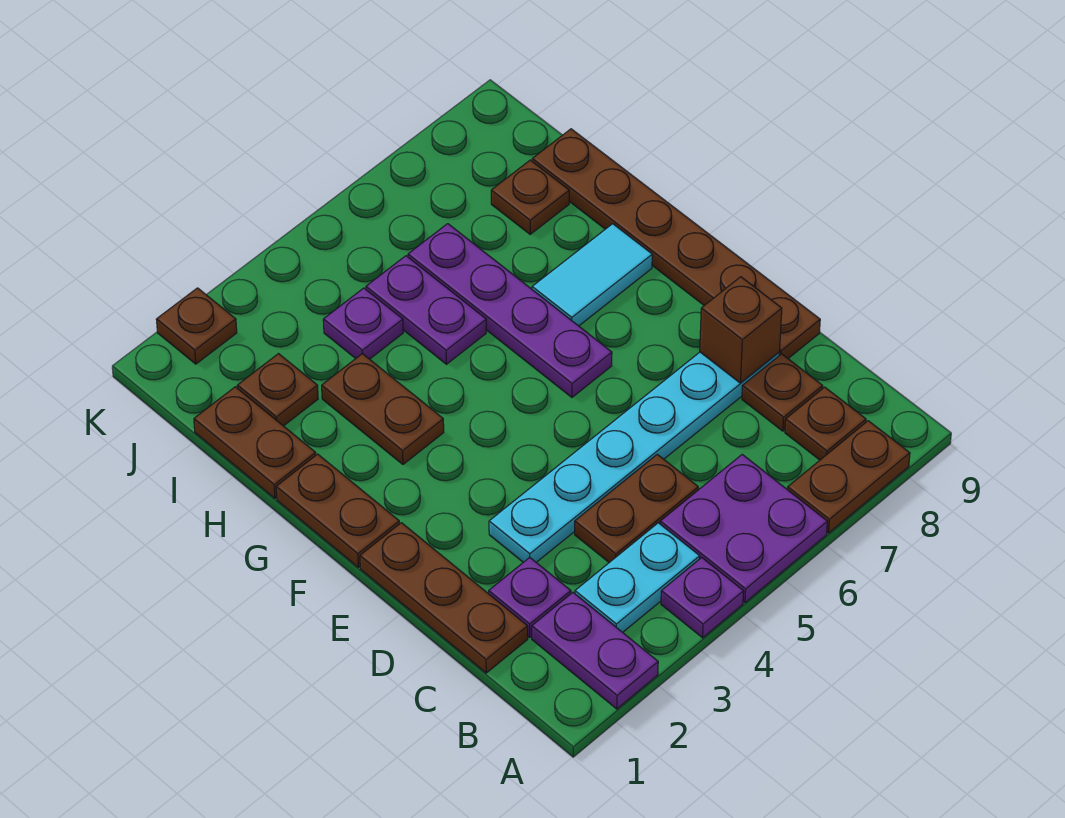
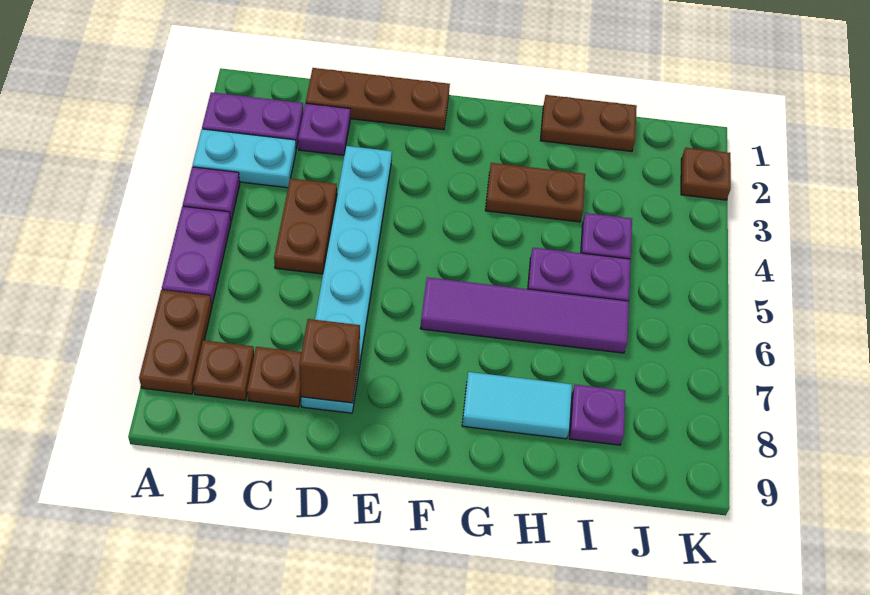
purple 2x2 plate [660,455,827,602] -> purple 1x2 plate [162,206,231,304]
cyan 1x2 plate [575,523,700,632] -> cyan 1x2 plate turned to [193,129,296,188]
brown 1x6 plate [532,129,820,358] -> none
brown 1x2 plate [276,454,399,567] -> none
purple 1x4 plate [408,224,612,397] -> purple 1x4 tile [420,277,629,353]
cyan 1x2 tile [532,224,652,326] -> cyan 1x2 tile turned to [462,372,572,439]
brown 1x1 plate [237,354,318,426] -> none
brown 1x1 plate [491,160,569,234] -> purple 1x1 plate [569,385,625,445]

